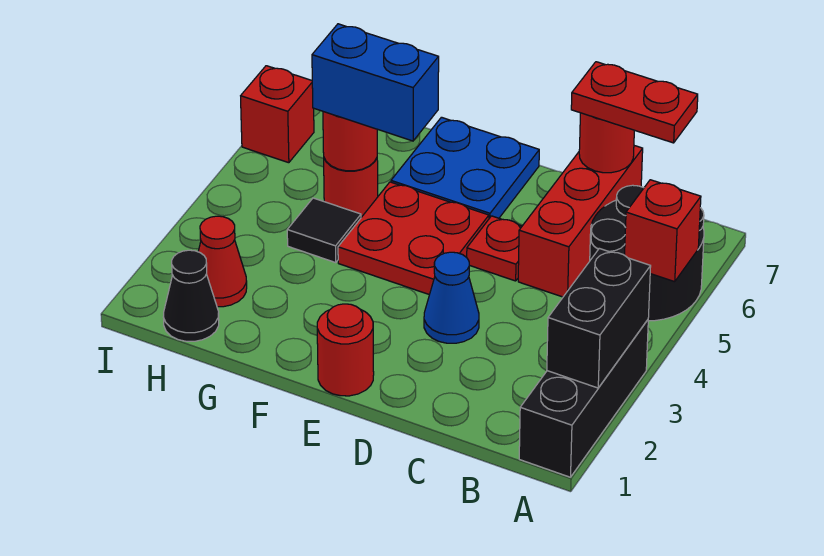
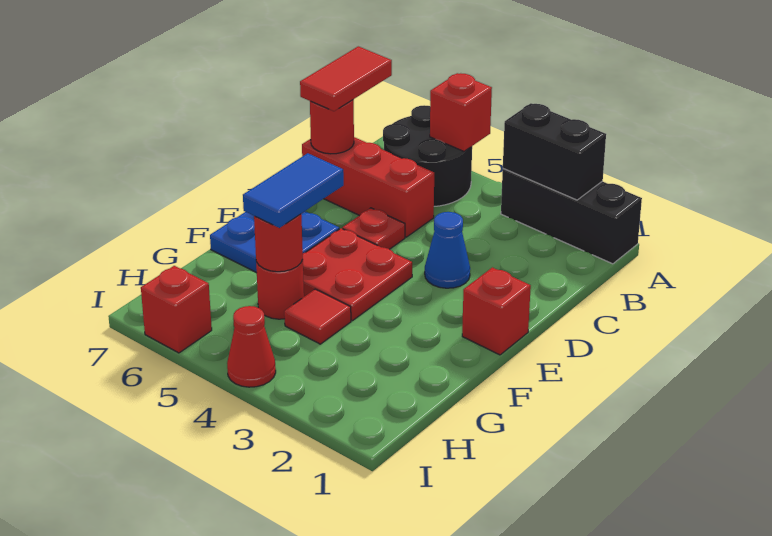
red 1x2 plate [571,62,698,143] -> red 1x2 tile [300,46,392,111]
red 1x1 round brick [317,304,374,396] -> red 1x1 brick [462,267,531,355]
blue 1x2 brick [312,24,439,141] -> blue 1x2 tile [243,153,344,228]
black 1x1 tile [287,198,361,263] -> red 1x1 tile [284,289,351,344]
black 1x1 cone [163,250,219,341] -> none
red 1x1 cone [198,216,247,307] -> red 1x1 cone moved to [227,306,276,387]

